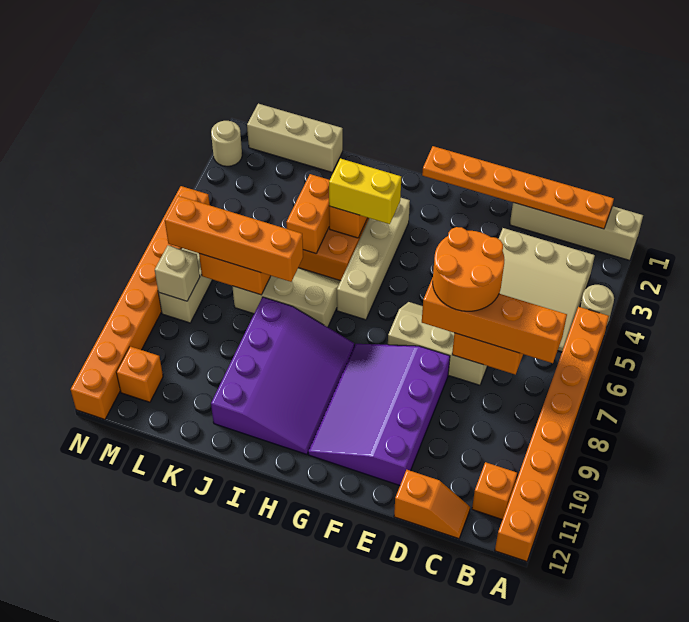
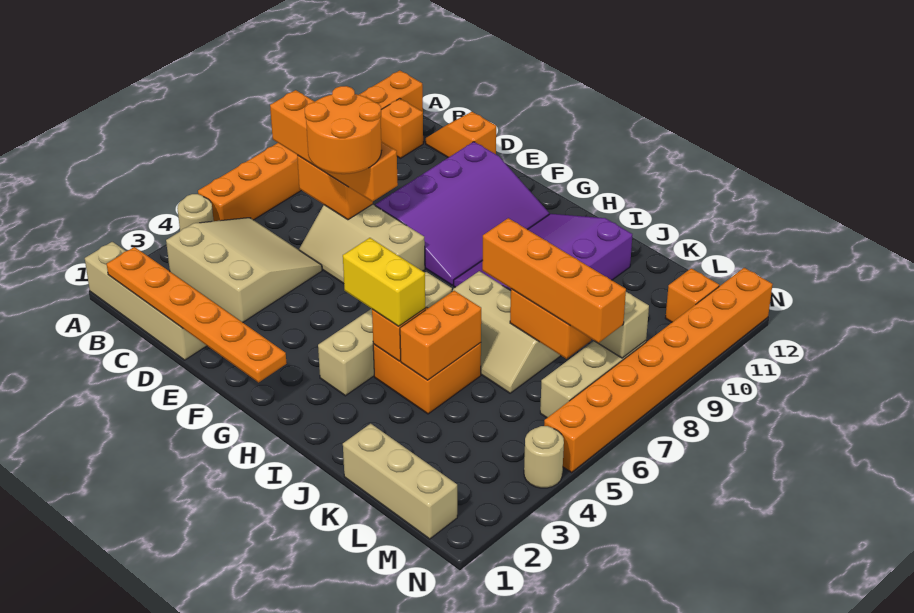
tan 1x1 round brick [211,121,242,166] -> tan 1x1 round brick moved to [524,426,564,488]

